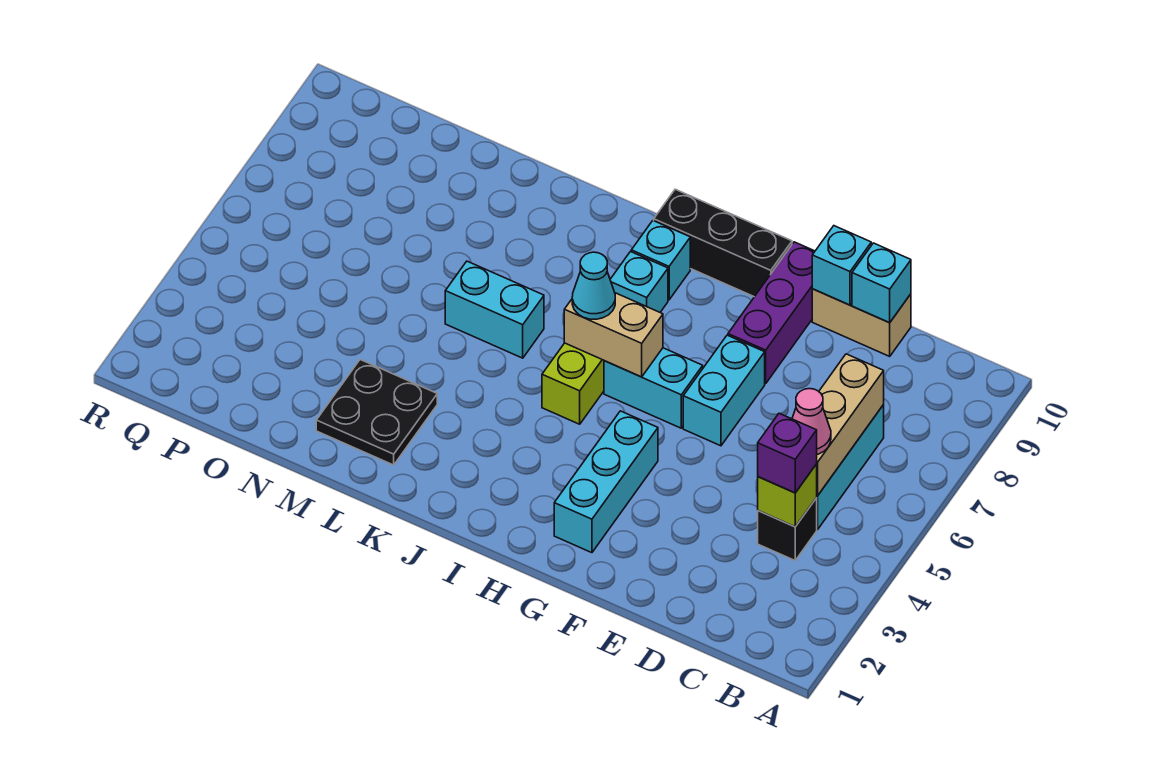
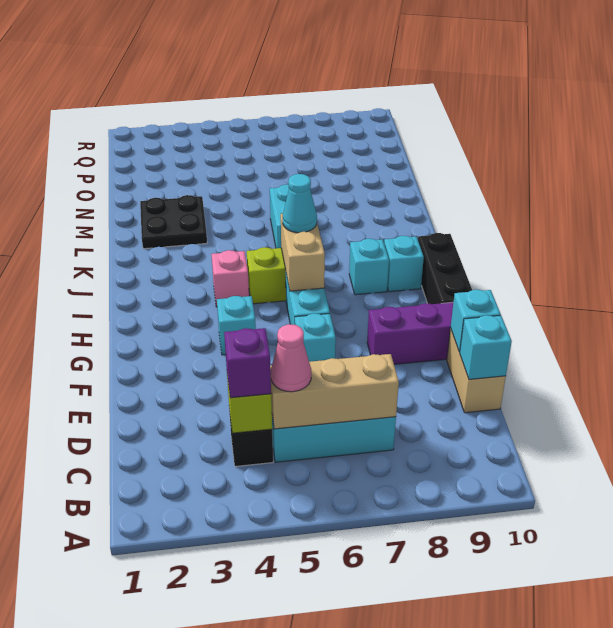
cyan 1x2 brick [683,335,765,446] -> cyan 1x1 brick [295,313,336,362]
cyan 1x3 brick [554,411,658,553] -> cyan 1x1 brick [217,296,256,355]
none -> pink 1x1 brick [211,250,249,307]

